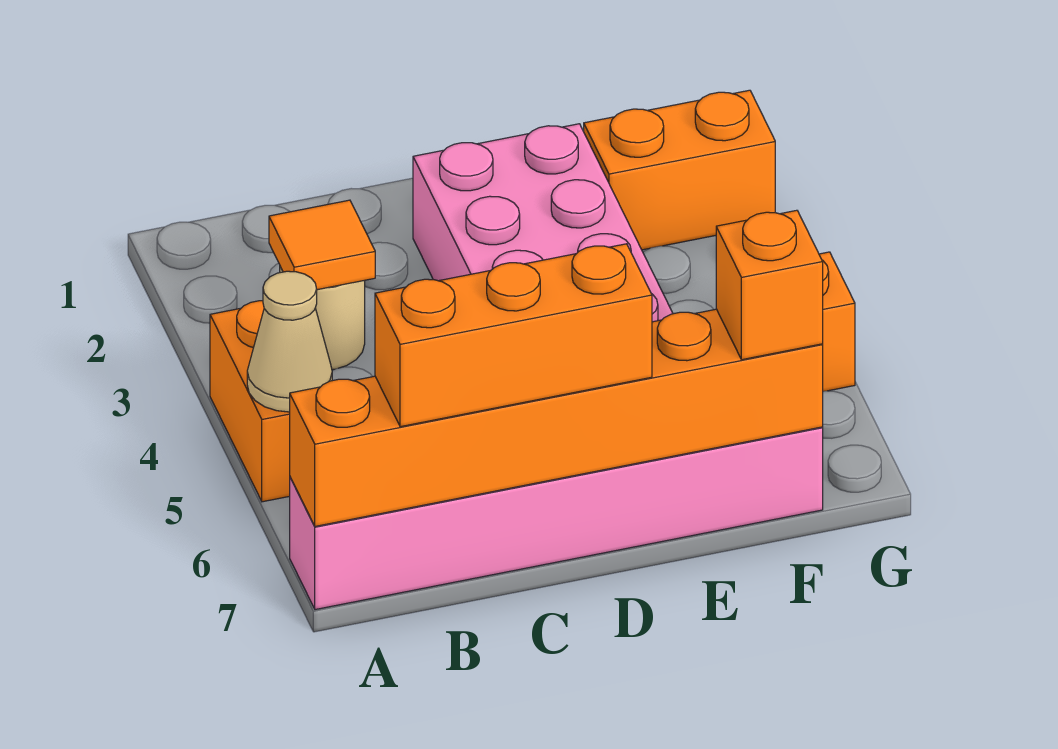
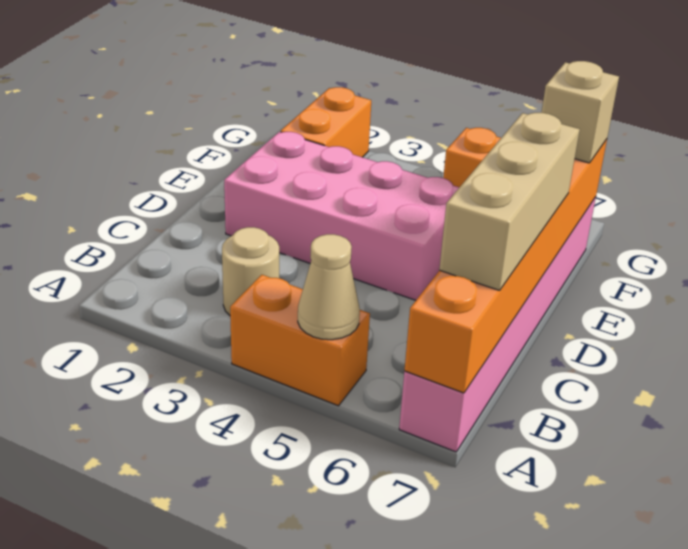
orange 1x1 tile [269,200,375,290] -> none
orange 1x3 brick [375,244,652,427] -> tan 1x3 brick [439,113,580,290]
orange 1x1 brick [716,210,823,360] -> tan 1x1 brick [541,61,619,163]

